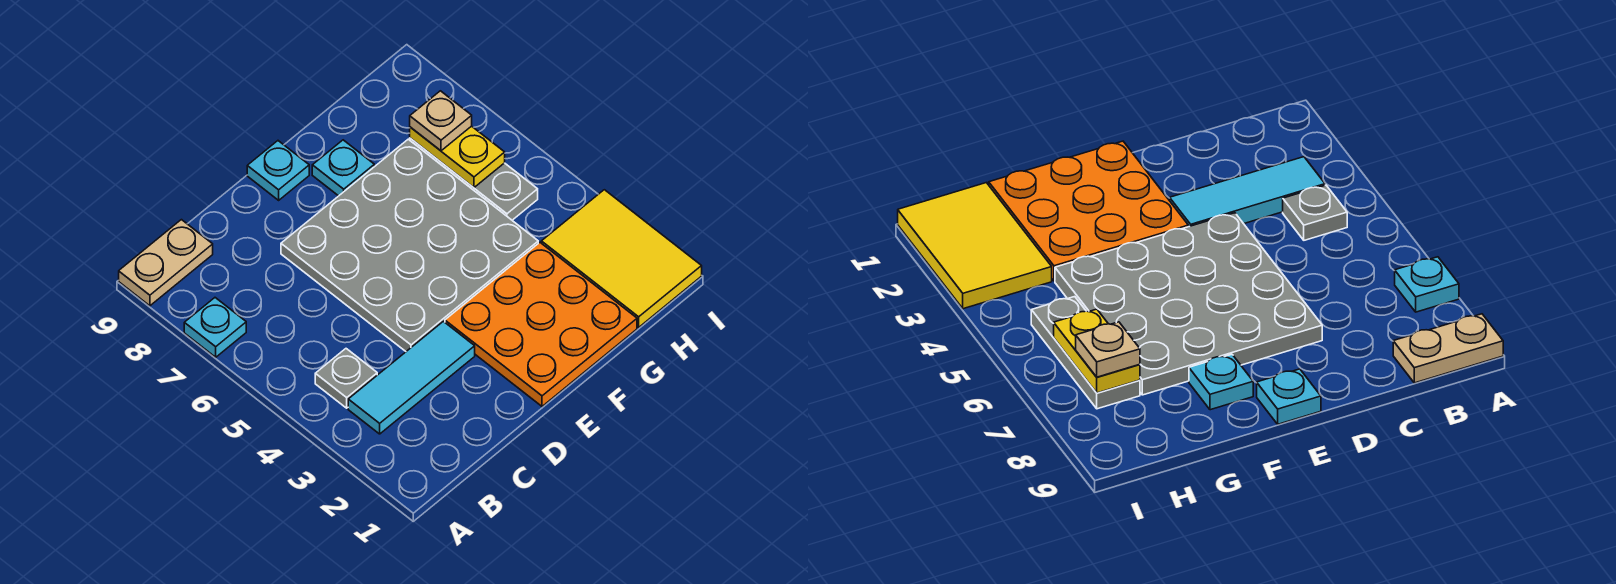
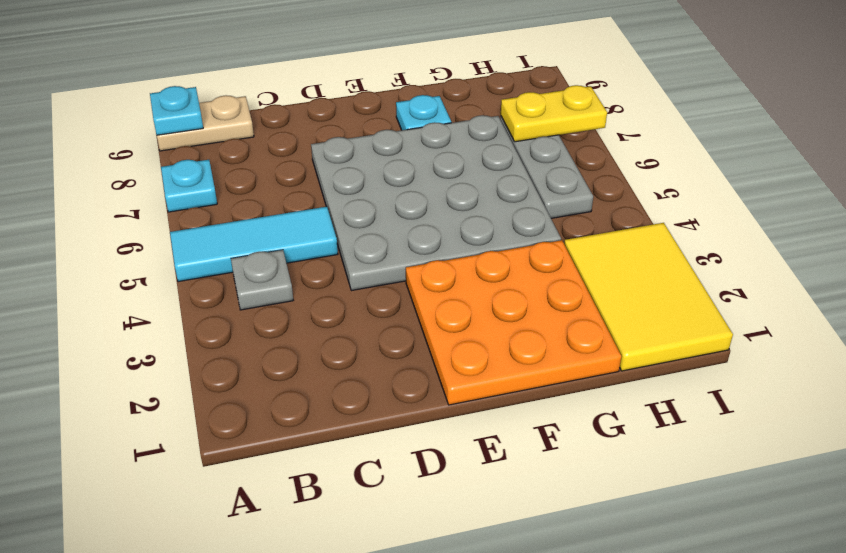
cyan 1x3 tile [348,321,475,434] -> cyan 1x3 tile moved to [170,207,338,282]
cyan 1x1 plate [247,141,309,200] -> cyan 1x1 plate moved to [150,86,203,135]
yellow 1x2 plate [410,126,505,187] -> yellow 1x2 plate turned to [501,85,607,142]
tan 1x1 plate [410,91,472,151] -> none

